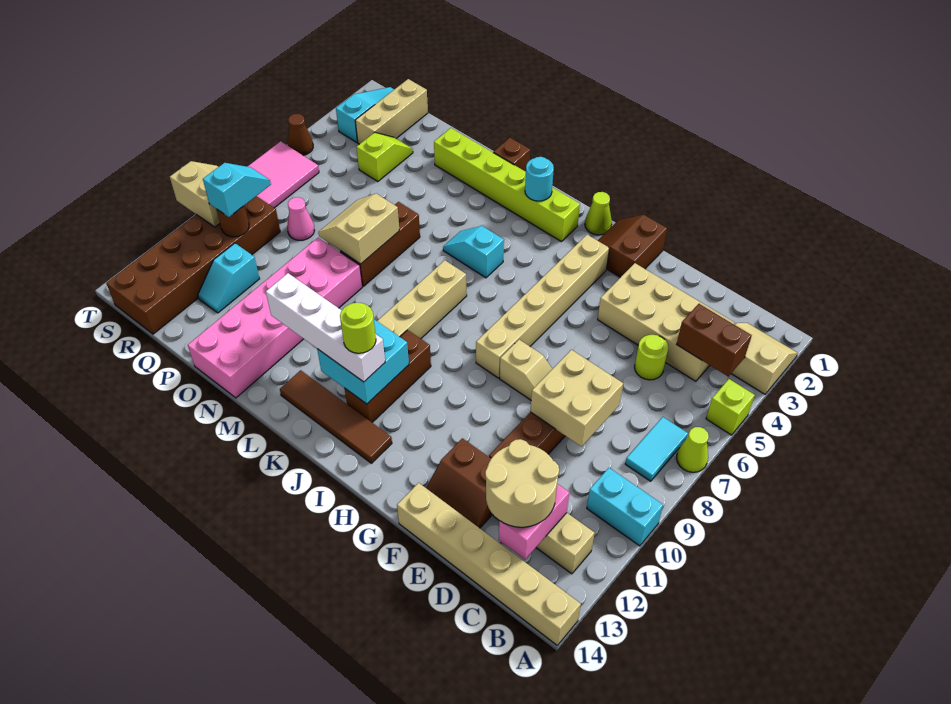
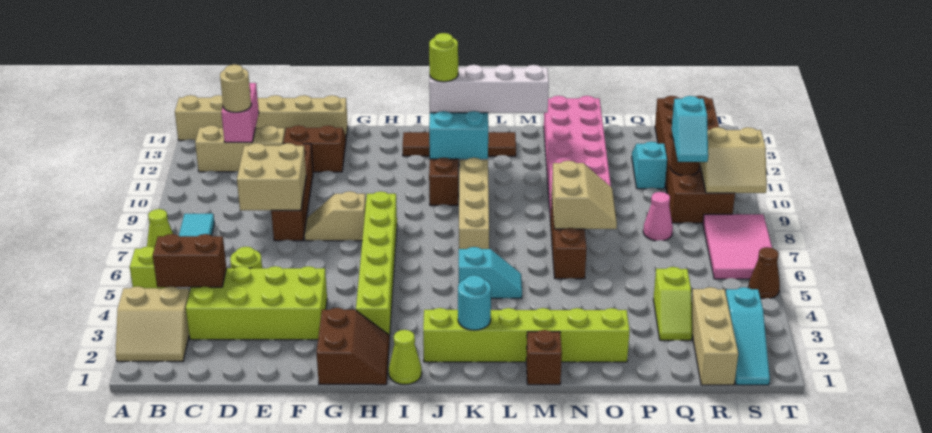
cyan 1x2 brick [587,468,663,546] -> none
tan 2x4 brick [598,263,735,381] -> lime 2x4 brick [186,266,327,340]
tan 2x2 round brick [485,439,559,527] -> tan 1x1 round brick [220,64,251,112]
tan 1x6 brick [476,235,609,378] -> lime 1x6 brick [356,192,397,339]

